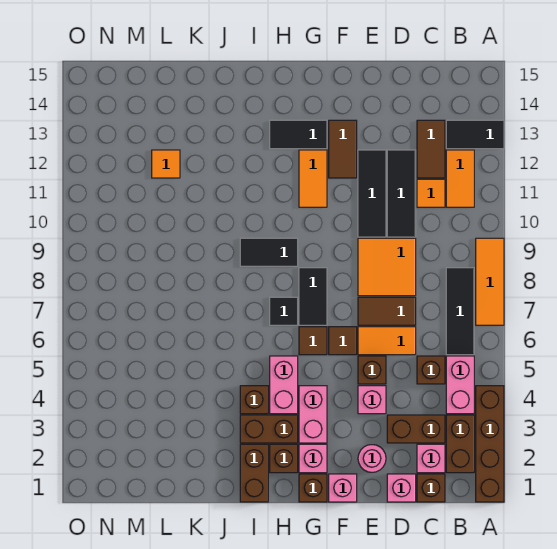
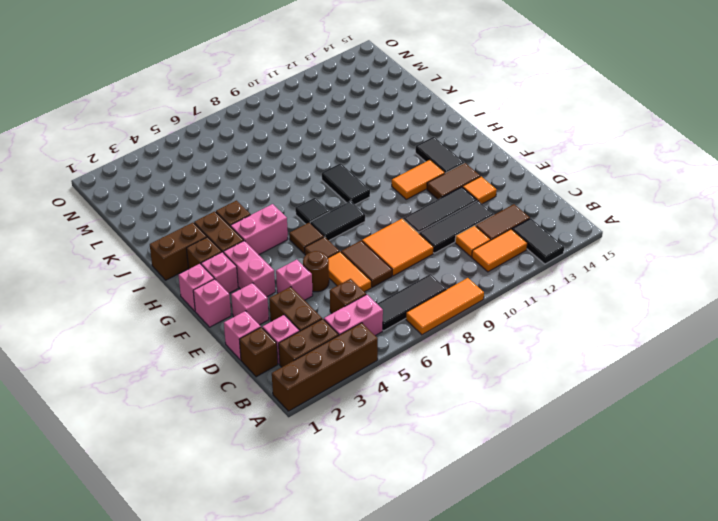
pink 1x1 round brick [358,445,386,472] -> pink 1x1 brick [231,283,269,325]
brown 1x1 brick [358,356,386,384] -> brown 1x1 round brick [303,251,329,292]
brown 1x1 brick [299,474,327,502] -> pink 1x1 brick [178,264,214,311]
pink 1x2 brick [299,386,327,443] -> pink 1x2 brick turned to [223,241,275,297]
orange 1x1 tile [152,150,180,178] -> orange 1x1 tile moved to [463,177,497,204]

